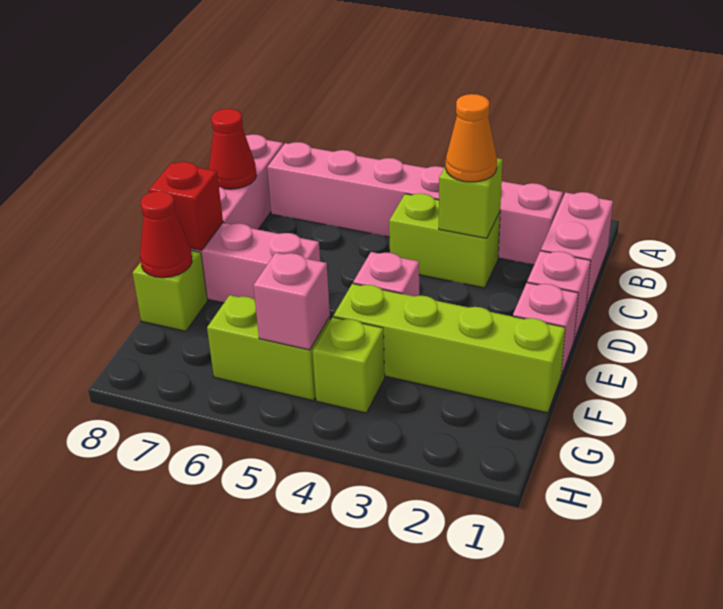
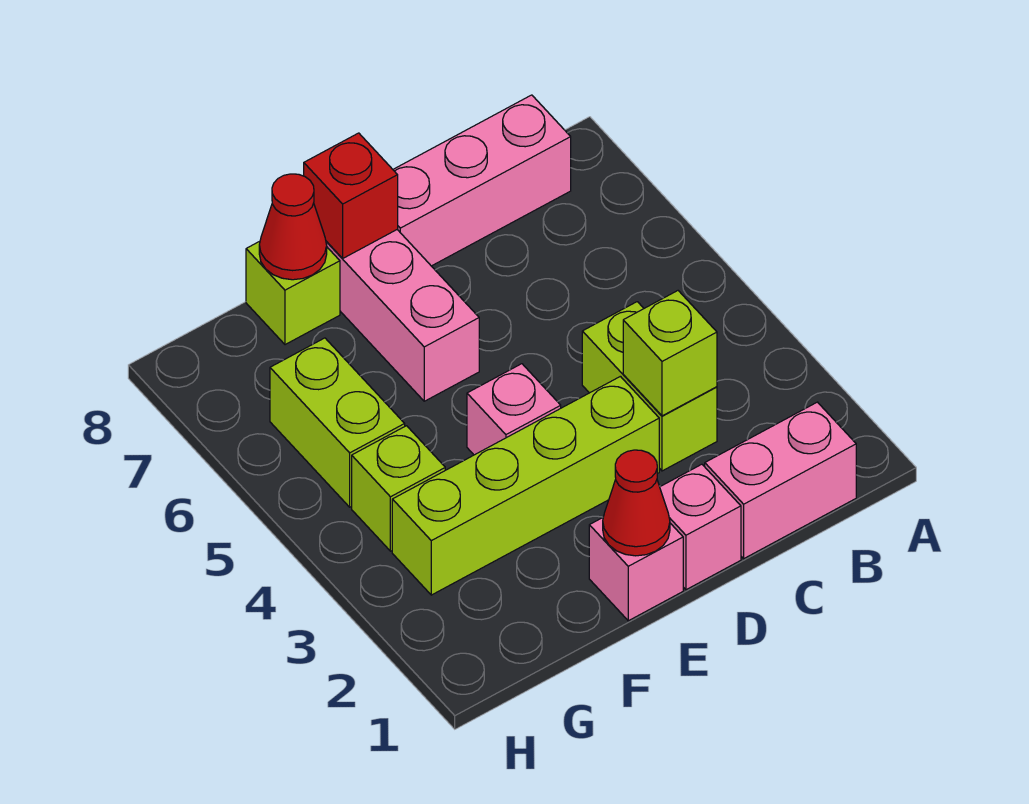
pink 1x6 brick [267,142,563,265] -> none
orange 1x1 cone [446,94,497,182] -> none
red 1x1 cone [209,109,257,189] -> red 1x1 cone moved to [603,450,670,556]
lime 1x4 brick [334,284,565,413] -> lime 1x4 brick turned to [392,376,659,595]
pink 1x1 brick [253,253,330,350] -> none

